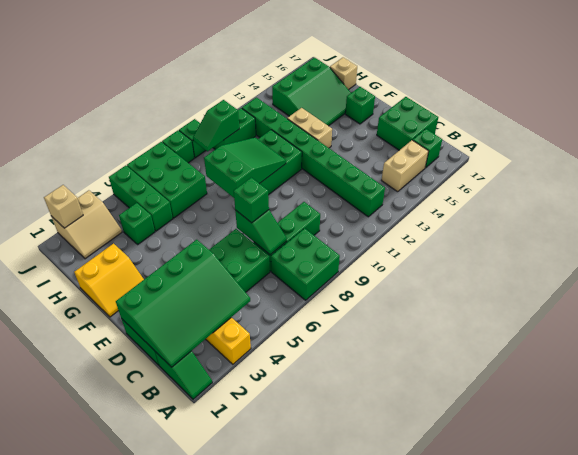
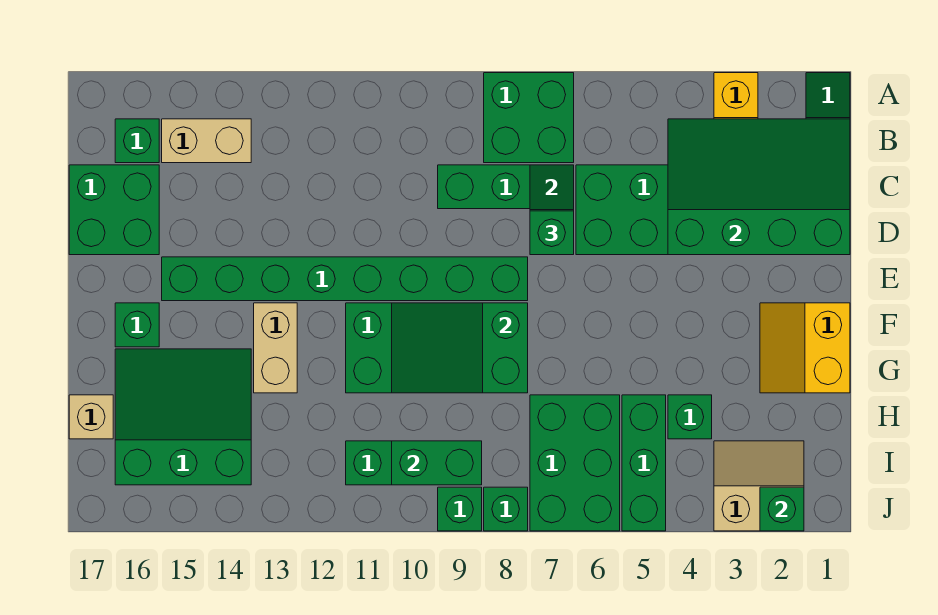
green 1x8 brick [242,98,385,217] -> green 1x8 brick turned to [162,257,528,301]
yellow 2x2 slope [74,243,144,317] -> yellow 2x2 slope turned to [760,303,850,393]
green 1x2 slope [193,100,239,151] -> green 1x2 brick [392,441,482,485]
tan 1x1 brick [44,185,83,228] -> green 1x1 brick [760,487,804,531]

